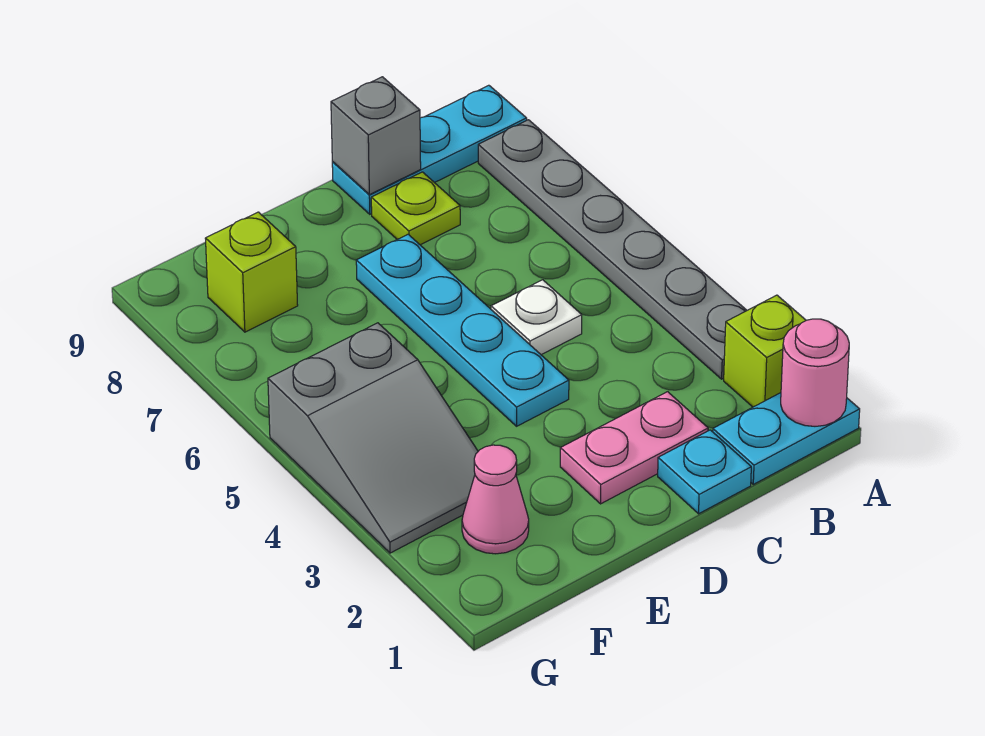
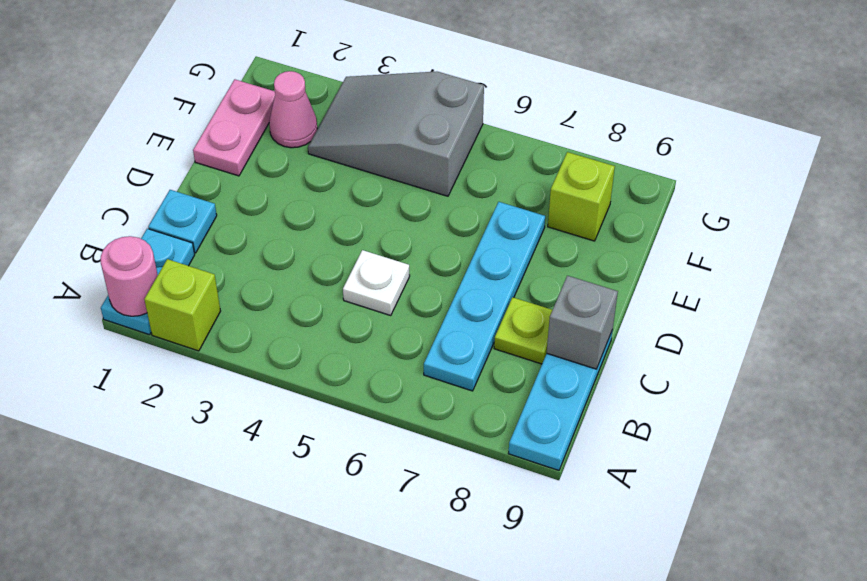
grey 1x6 plate [478,120,747,379] -> none
pink 1x2 plate [560,392,708,504] -> pink 1x2 plate moved to [193,79,275,176]
cyan 1x4 plate [356,234,569,426] -> cyan 1x4 plate turned to [424,202,545,391]

